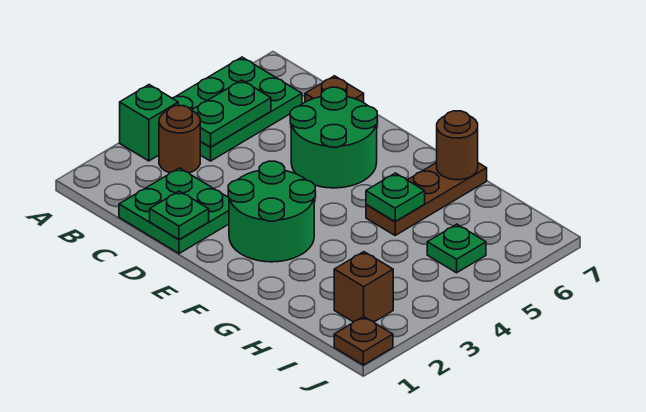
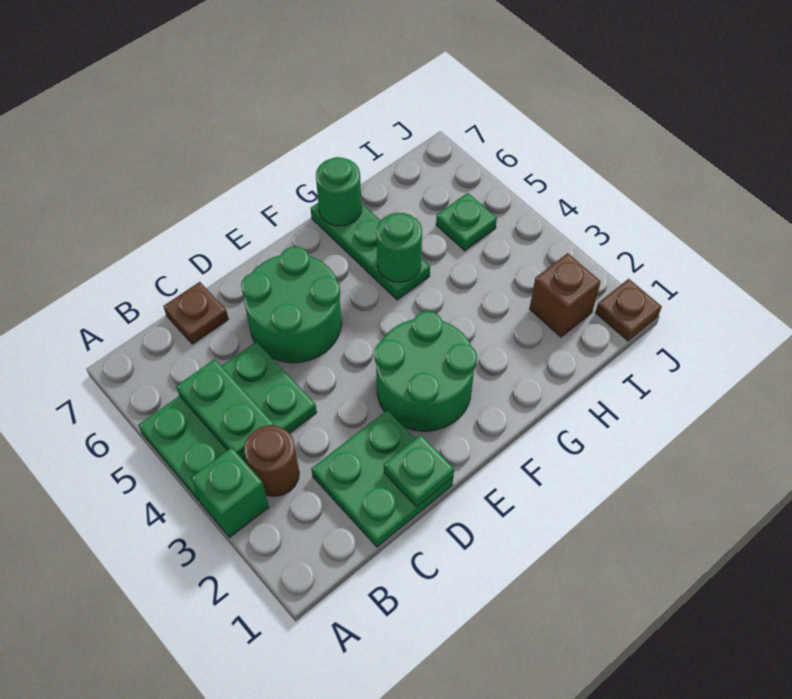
green 2x3 plate [172,57,302,161] -> green 2x3 plate turned to [139,342,317,501]
brown 1x3 plate [366,163,487,235] -> green 1x3 plate [311,203,430,300]
green 1x1 plate [366,173,425,222] -> green 1x1 round brick [376,213,422,282]
brown 1x1 round brick [437,111,478,180] -> green 1x1 round brick [316,157,362,226]

